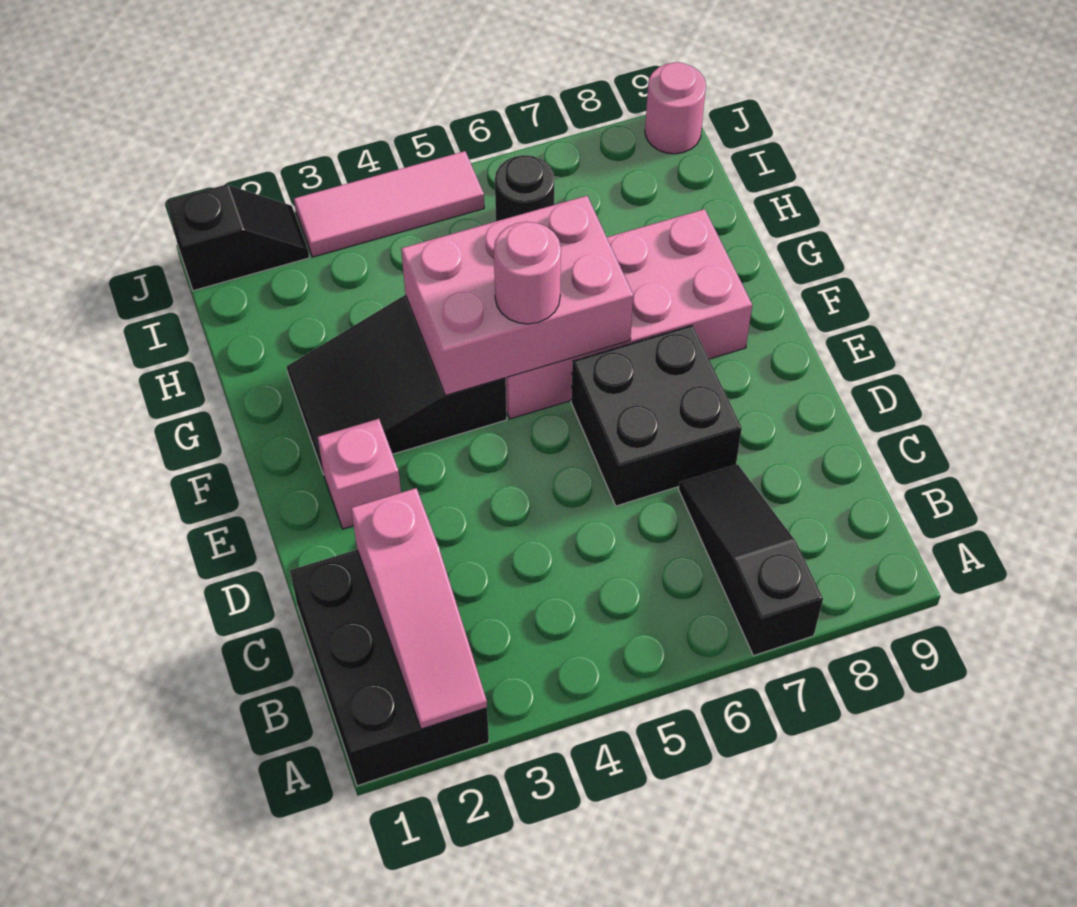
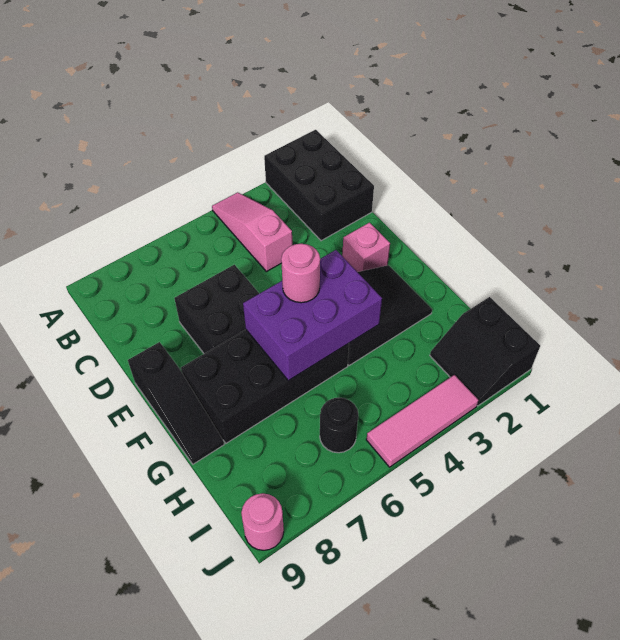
pink 1x3 slope [351,488,487,729] -> pink 1x3 slope moved to [212,192,292,272]
black 1x3 slope [679,464,823,656] -> black 1x3 slope moved to [128,342,224,464]
pink 2x3 brick [401,196,633,395] -> purple 2x3 brick [243,250,382,381]
pink 2x4 brick [506,209,752,419] -> black 2x4 brick [181,330,349,443]
black 1x2 slope [167,185,309,291] -> black 2x2 slope [430,297,540,406]

